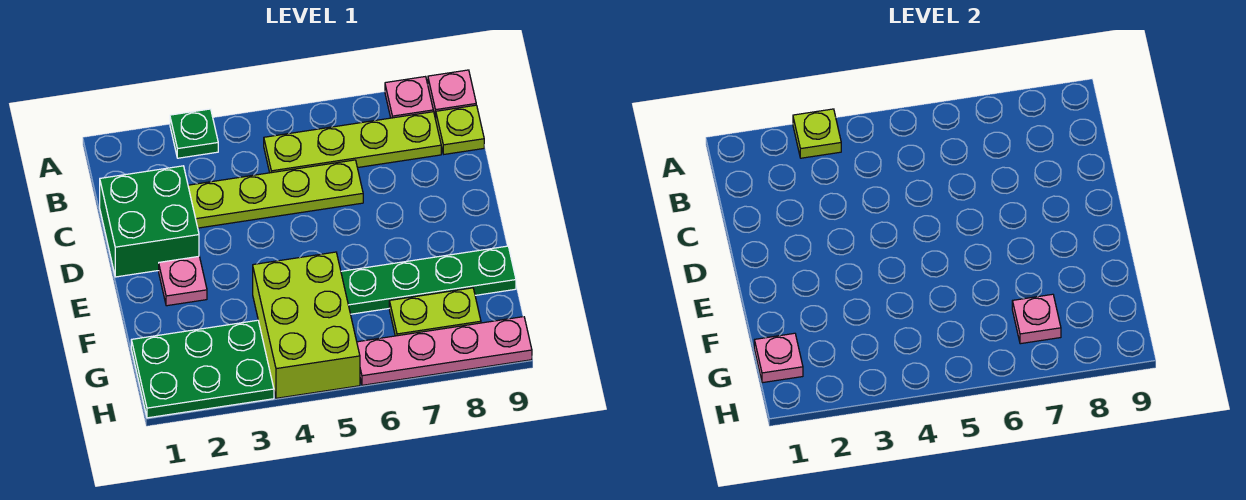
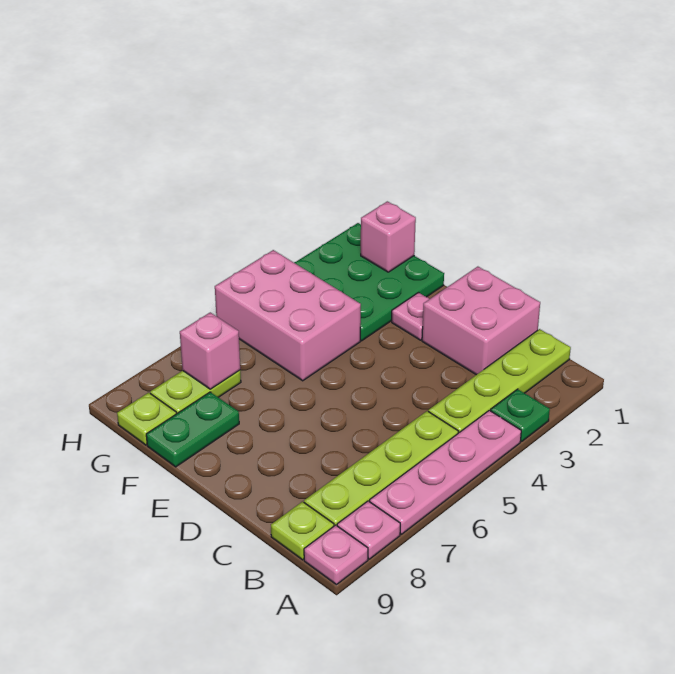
lime 1x1 plate [793,109,841,158] -> lime 1x1 plate moved to [117,393,177,445]
green 2x2 brick [100,166,199,277] -> pink 2x2 brick [422,267,540,375]
lime 1x4 plate [188,160,363,228] -> lime 1x4 plate moved to [428,329,571,433]
lime 2x3 brick [253,252,360,398] -> pink 2x3 brick [215,250,361,381]
green 1x4 plate [341,246,516,314] -> green 1x2 plate [146,392,239,467]
green 2x3 plate [131,320,274,418] -> green 3x3 plate [294,223,444,341]
pink 1x1 plate [754,333,803,383] -> pink 1x1 brick [361,201,416,272]
pink 1x1 plate [1012,294,1061,344] -> pink 1x1 brick [180,312,240,389]
pink 1x4 plate [357,317,532,385] -> pink 1x4 plate moved to [370,410,521,534]

